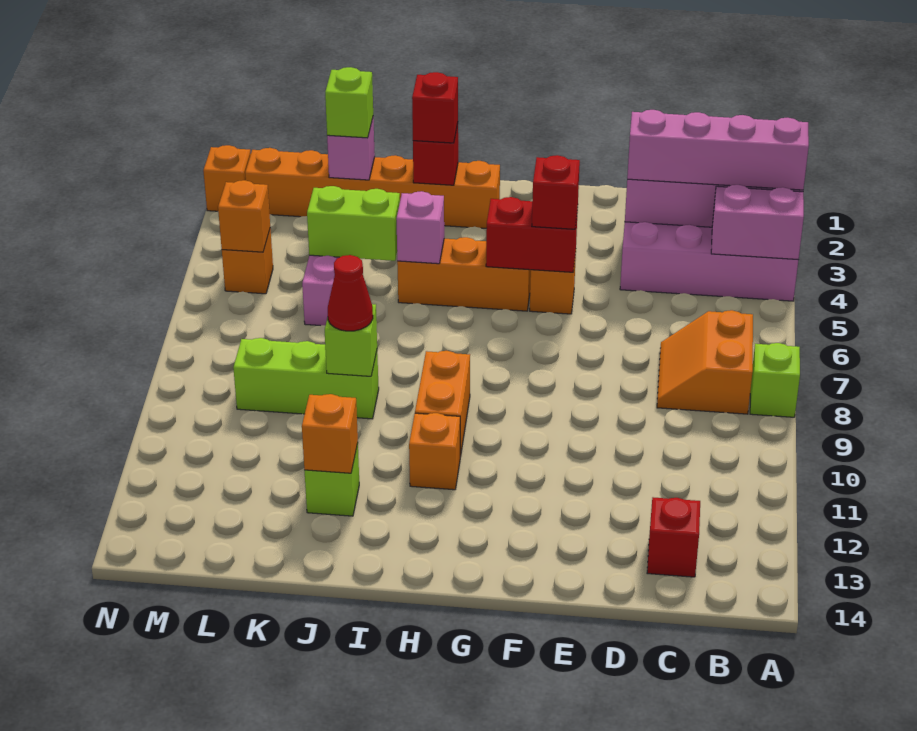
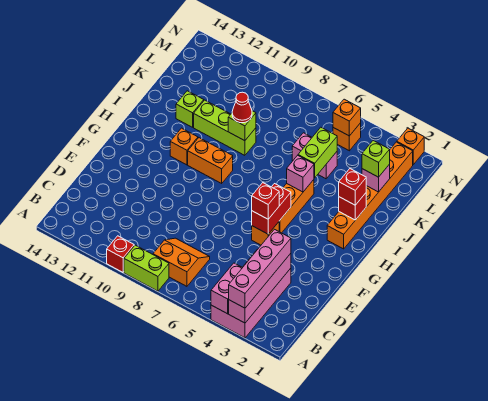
lime 1x1 brick [750,343,800,417] -> lime 1x2 brick [124,245,169,291]
red 1x1 brick [647,497,700,577] -> red 1x1 brick moved to [107,236,134,272]
lime 1x3 brick [233,338,379,419] -> lime 1x3 brick turned to [194,100,256,155]
orange 1x1 brick [302,394,358,473] -> none

